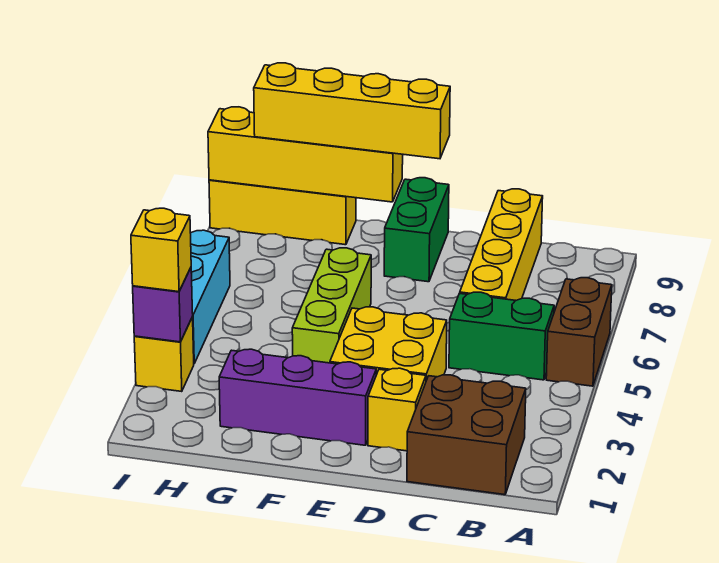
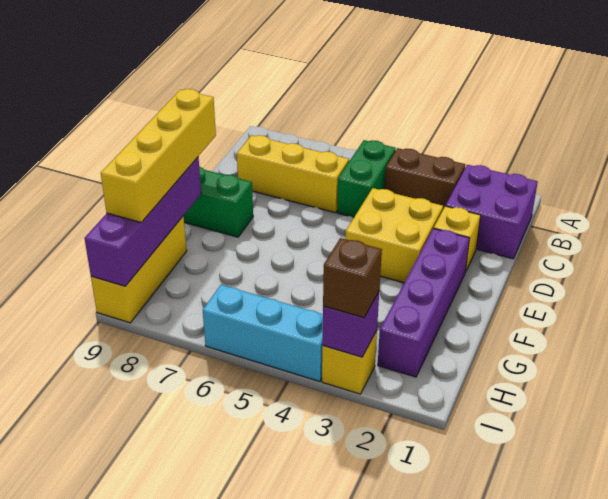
brown 1x2 brick [546,278,612,386] -> brown 1x2 brick moved to [385,148,465,209]
brown 2x2 brick [407,375,526,495] -> purple 2x2 brick [446,165,538,259]
yellow 1x4 brick [460,189,543,300] -> yellow 1x3 brick [237,135,349,213]
purple 1x3 brick [219,349,376,445] -> purple 1x4 brick [378,229,469,377]
lime 1x3 brick [292,248,371,363] -> none
yellow 1x4 brick [208,107,403,202] -> purple 1x4 brick [84,157,201,286]
yellow 1x1 brick [131,208,191,292] -> brown 1x1 brick [323,238,382,318]

